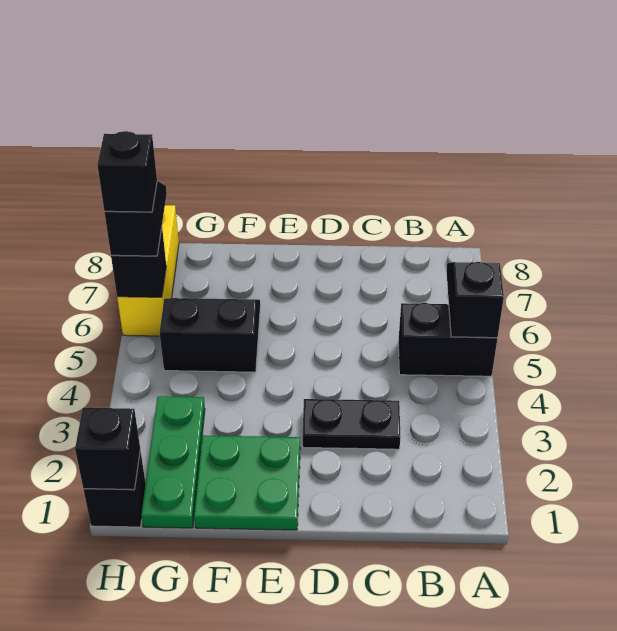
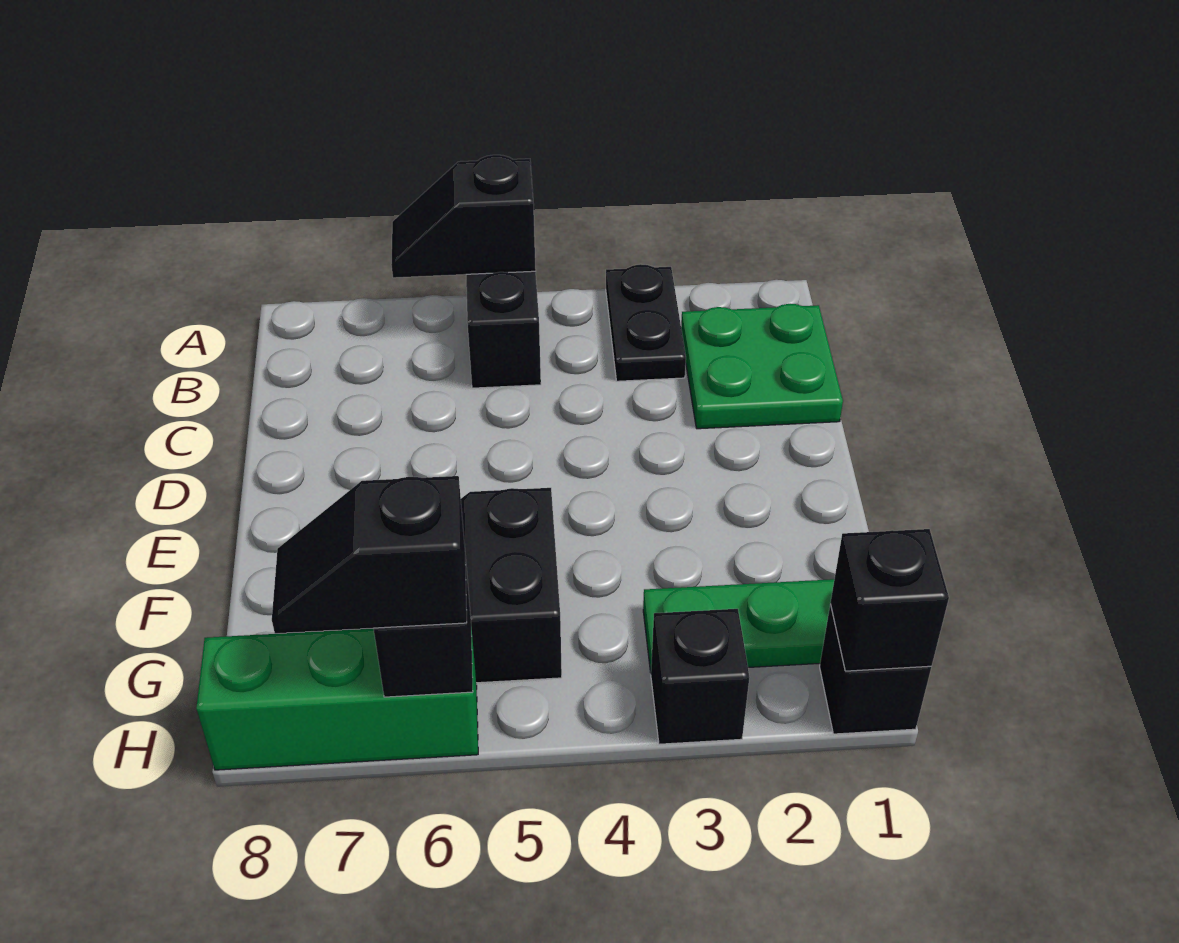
black 1x2 plate [303,399,400,449] -> black 1x2 plate moved to [606,264,686,381]
green 2x2 plate [194,435,300,530] -> green 2x2 plate moved to [681,304,843,429]
yellow 1x3 brick [117,205,179,336] -> green 1x3 brick [196,627,478,770]
black 1x1 brick [97,131,157,212] -> black 1x1 brick moved to [651,609,749,744]

